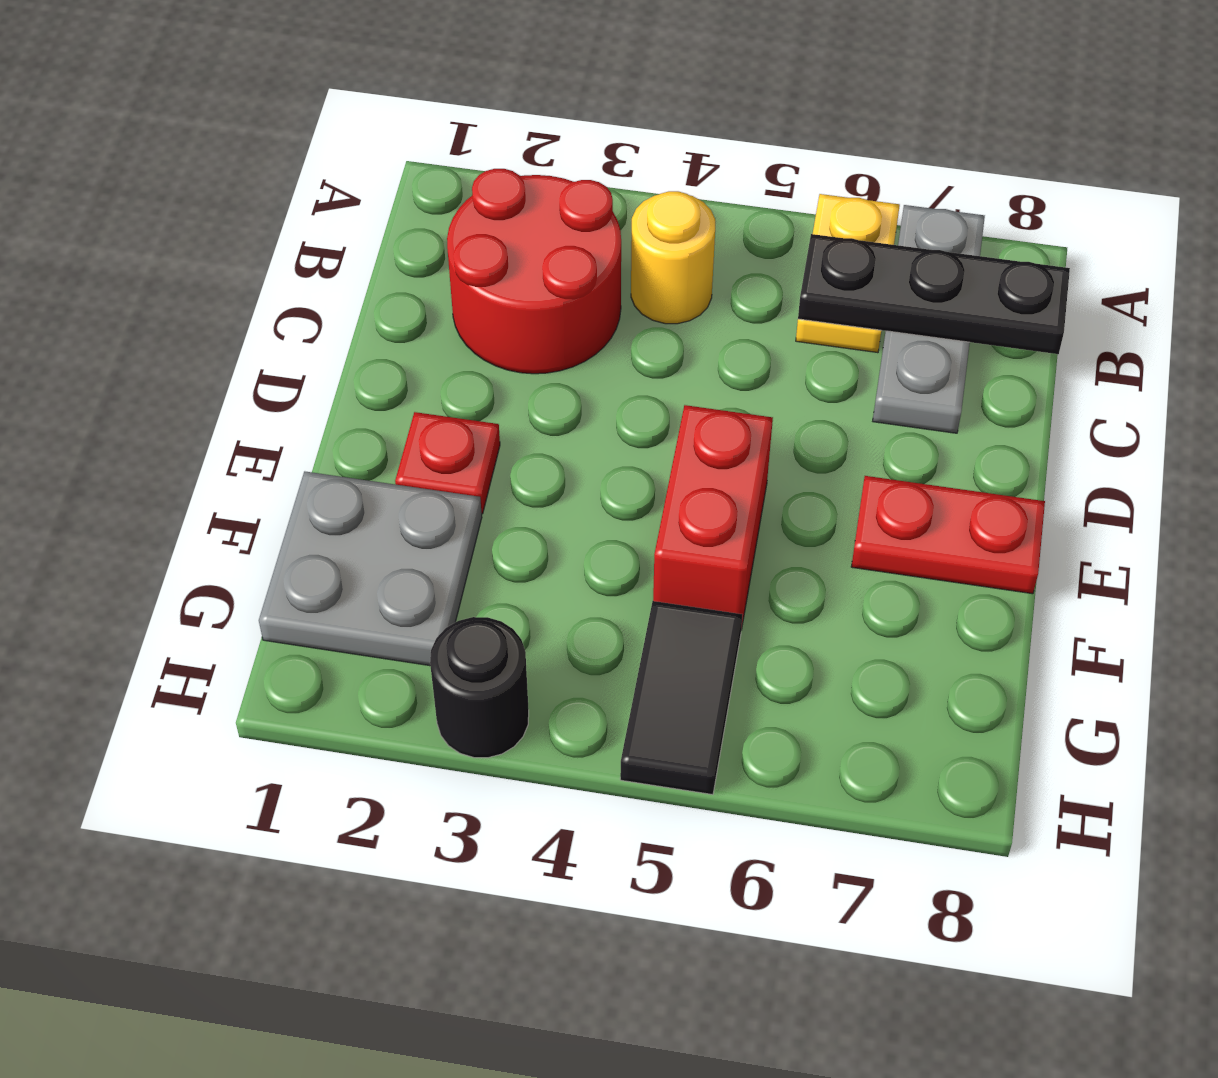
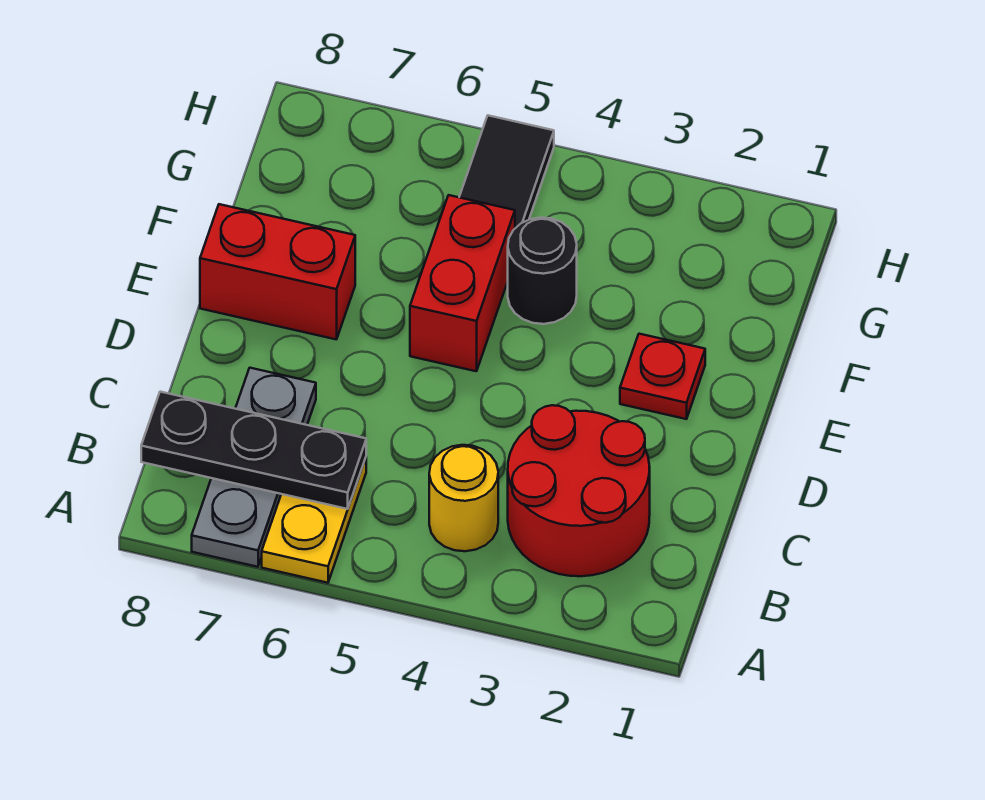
red 1x2 plate [851,476,1045,594] -> red 1x2 brick [200,204,355,339]
grey 2x2 plate [259,471,482,666] -> none
black 1x1 round brick [430,617,529,758] -> black 1x1 round brick moved to [508,218,577,324]

